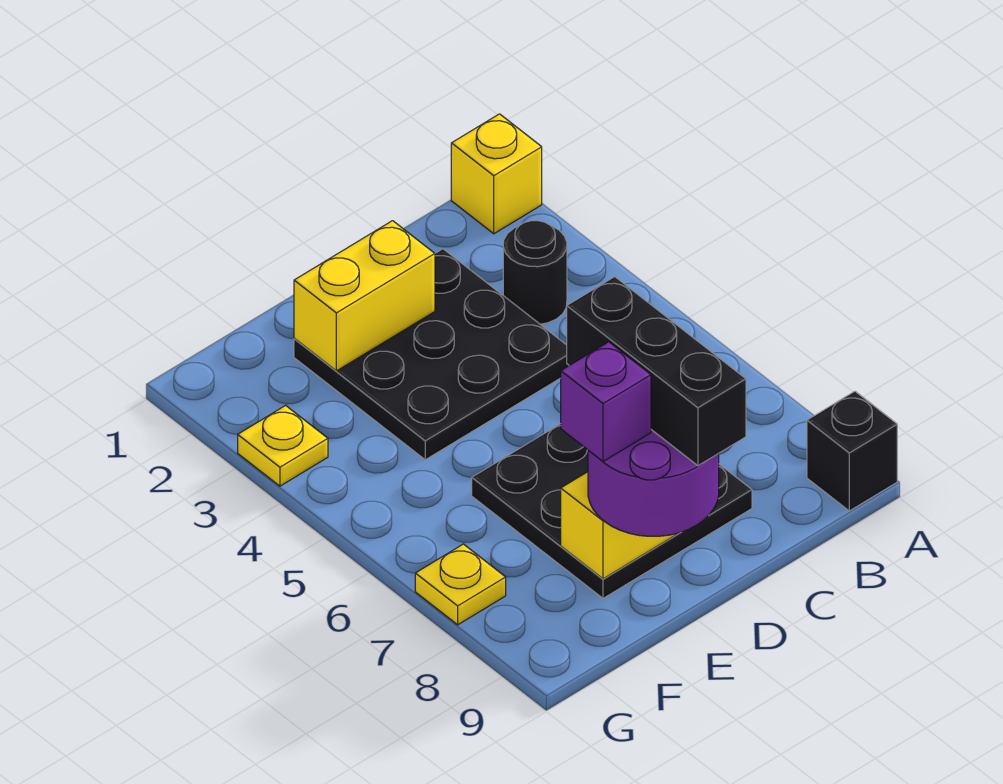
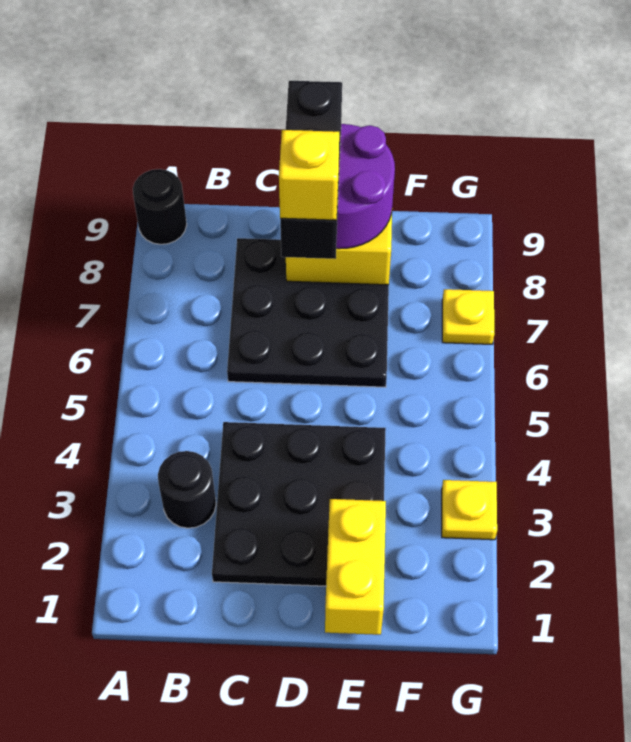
yellow 1x1 brick [451,114,542,234] -> yellow 1x1 brick moved to [279,130,339,220]
black 1x1 brick [807,391,897,511] -> black 1x1 round brick [133,169,187,244]
yellow 1x2 brick [294,221,435,371] -> yellow 1x2 brick turned to [325,499,386,635]
purple 1x1 brick [561,342,651,462] -> none

